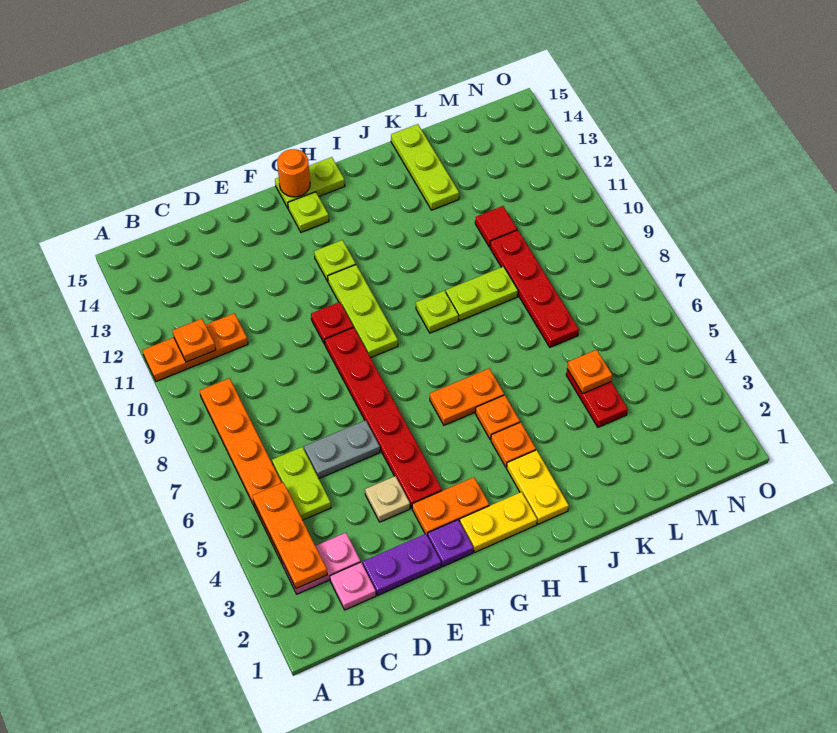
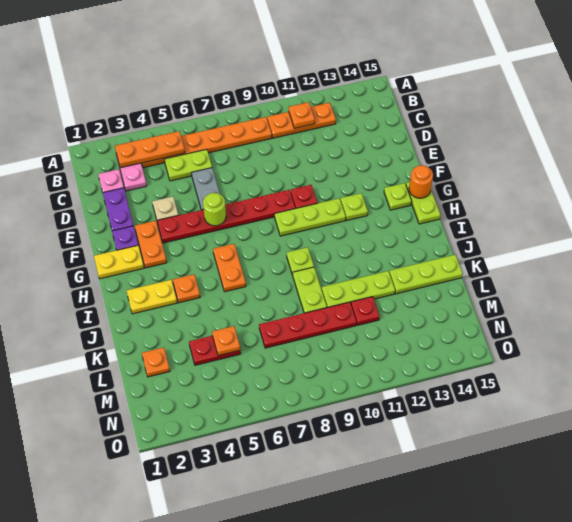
orange 1x3 plate [142,313,248,381] -> orange 1x3 plate turned to [267,103,336,138]
none -> lime 1x1 round brick [203,193,226,226]
yellow 1x2 plate [460,492,537,552] -> yellow 1x2 plate turned to [94,245,144,279]
orange 1x1 plate [475,395,520,440] -> orange 1x1 plate moved to [142,348,170,377]
none -> lime 1x3 plate [322,271,395,308]
red 1x1 tile [475,206,517,247] -> red 1x1 plate [351,297,380,325]

